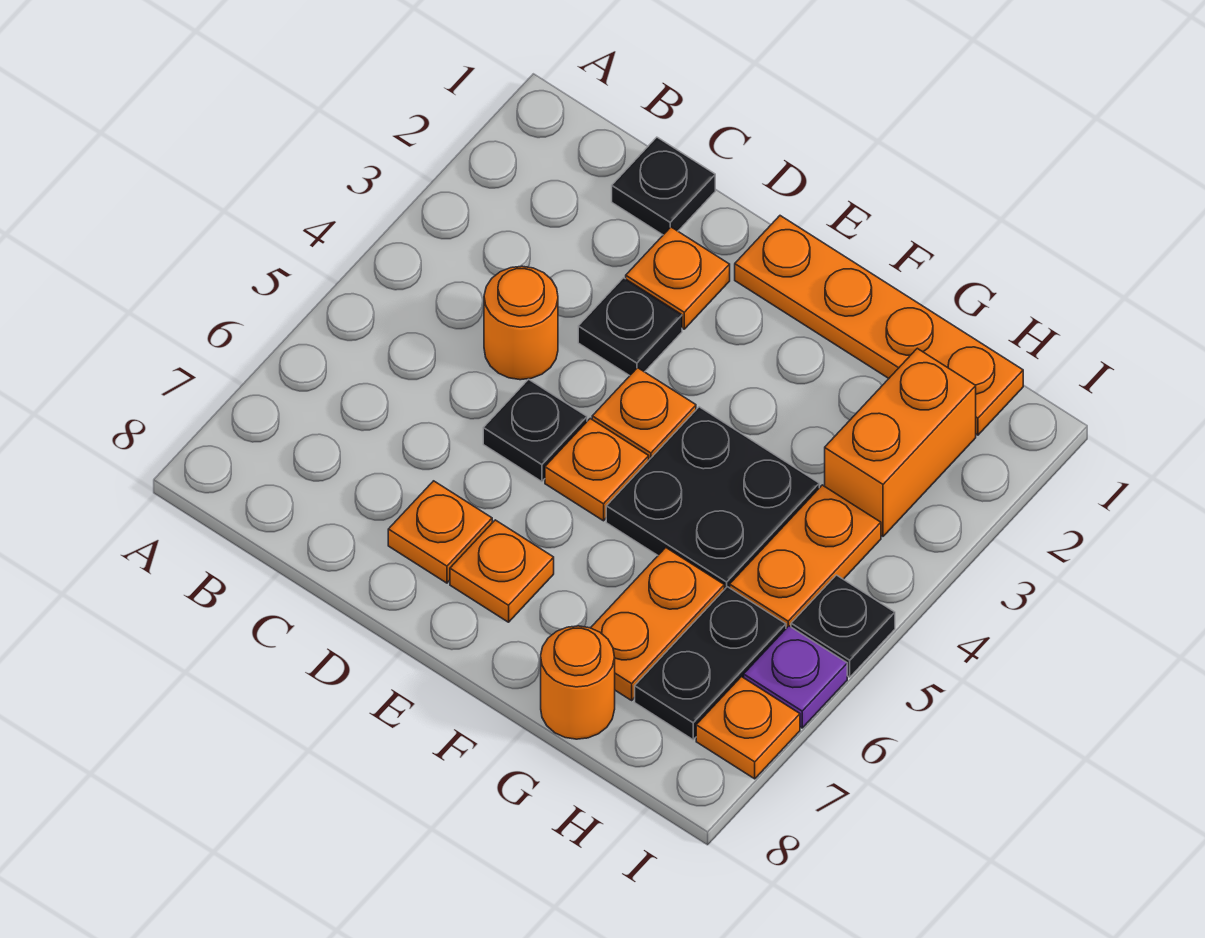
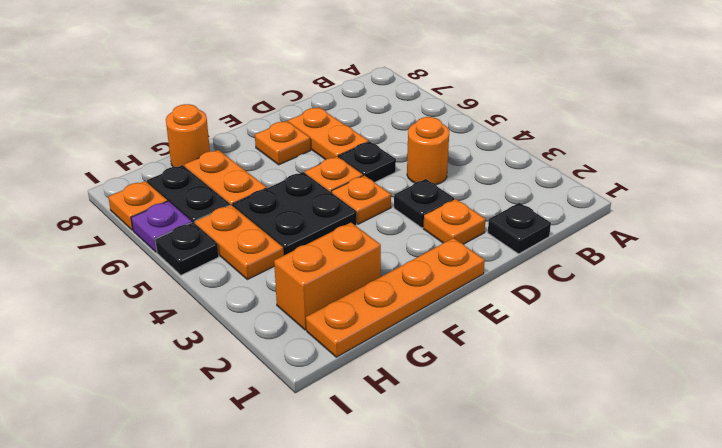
orange 1x1 plate [388,481,492,583] -> orange 1x2 plate [288,107,369,160]
orange 1x2 brick [825,348,976,536] -> orange 1x2 brick turned to [274,223,381,330]

